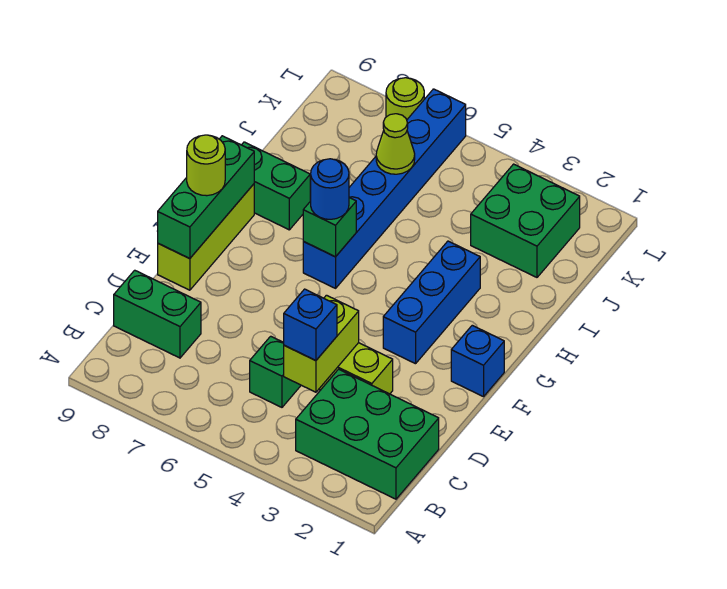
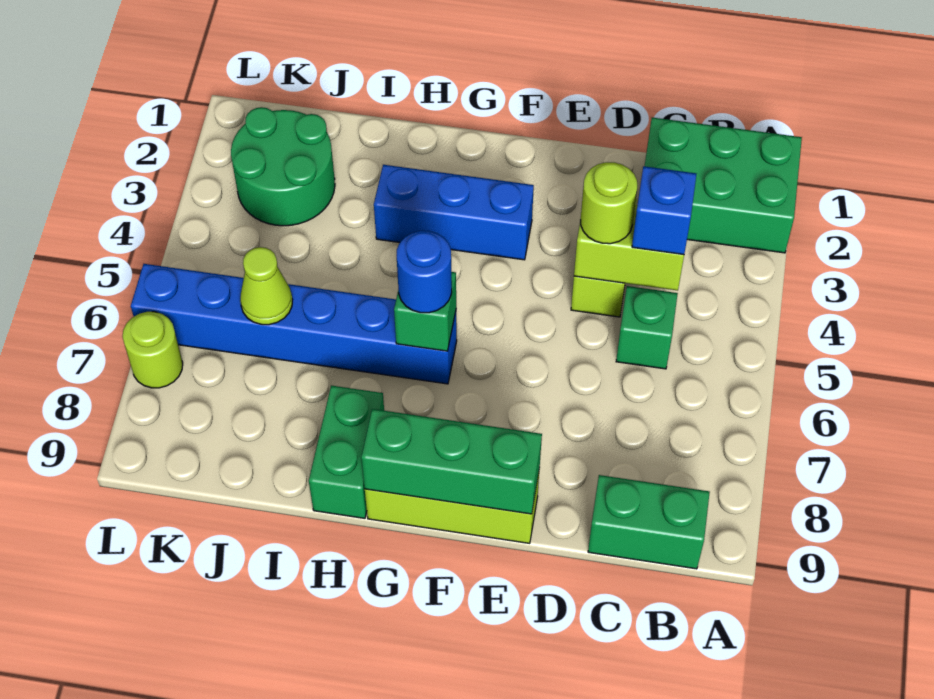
green 2x3 brick [296,369,439,499] -> green 2x3 brick turned to [645,118,802,253]
green 1x2 brick [114,270,201,358] -> green 1x2 brick turned to [588,475,710,569]
blue 1x1 brick [451,325,504,397] -> none
lime 1x1 round brick [187,135,225,196] -> lime 1x1 round brick moved to [581,162,637,244]
green 2x2 brick [471,164,580,277] -> green 2x2 round brick [231,107,335,226]

